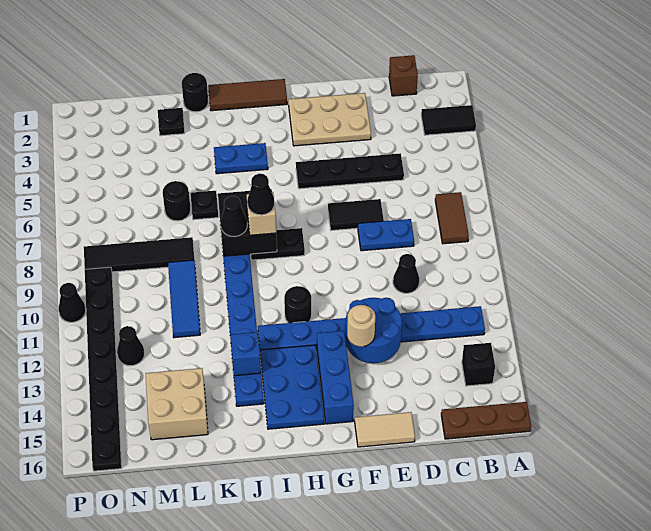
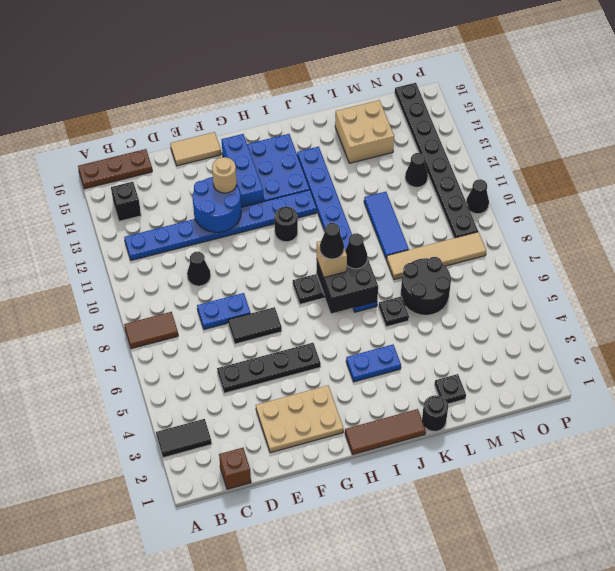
brown 1x2 tile [435,192,469,244] -> brown 1x2 tile turned to [124,312,178,349]
blue 1x1 brick [230,332,261,376] -> none
black 1x1 round brick [163,181,191,221] -> black 2x2 round brick [401,257,451,315]
black 1x4 tile [84,237,195,272] -> tan 1x4 tile [386,232,486,280]

